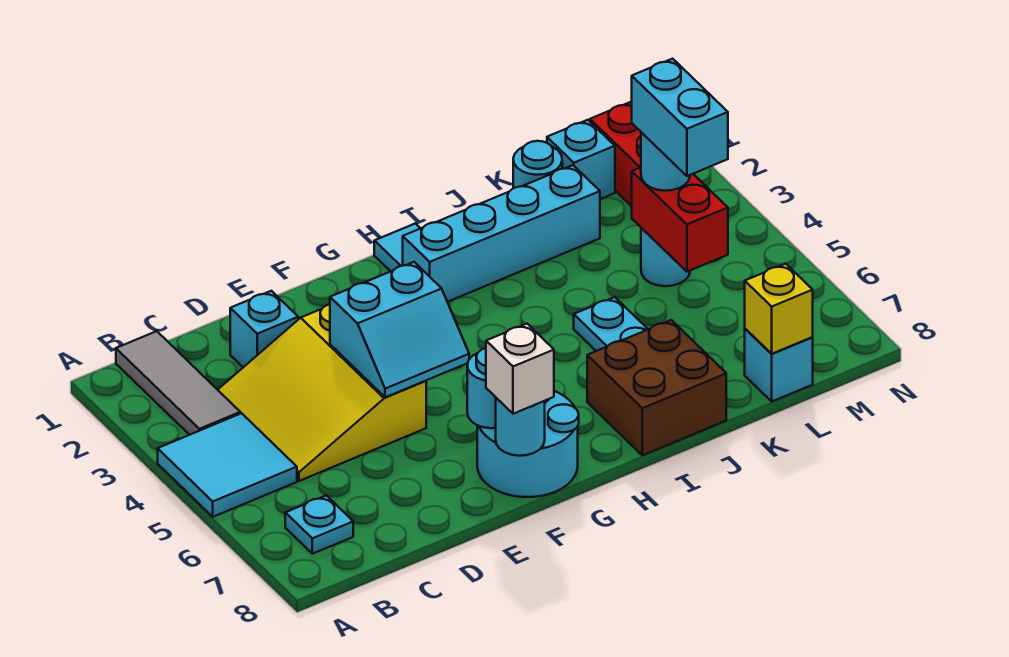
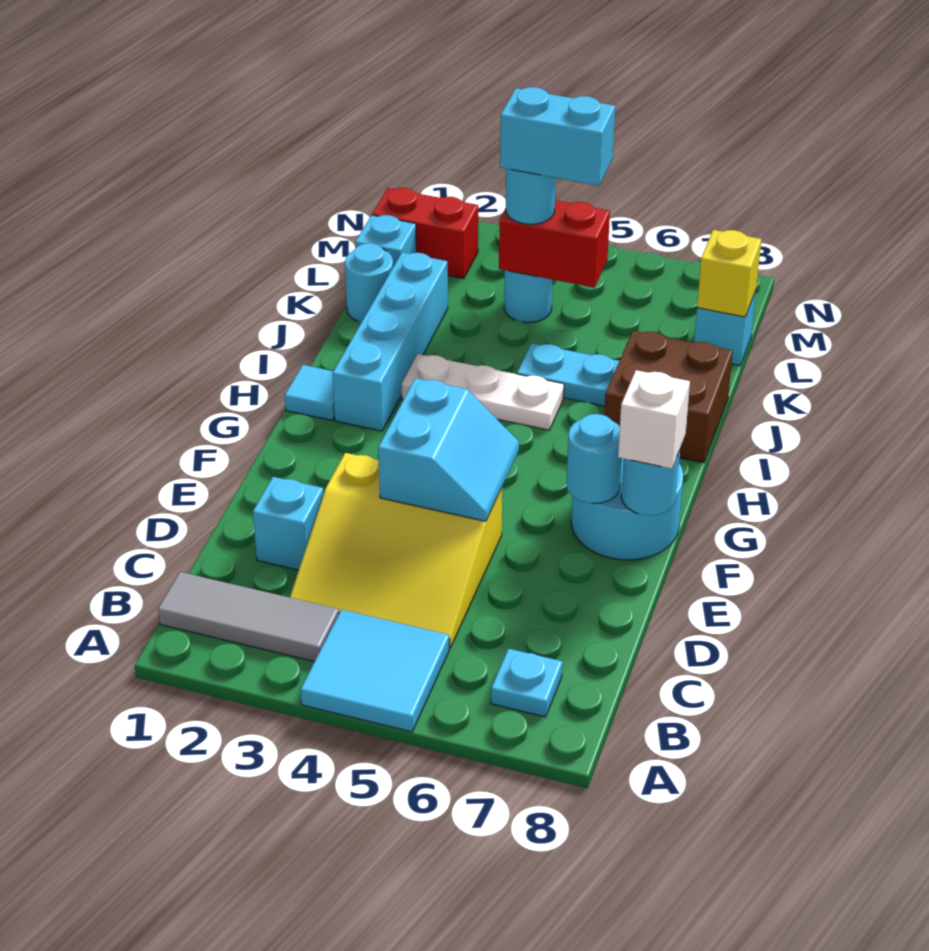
none -> white 1x3 plate [402,354,564,430]

